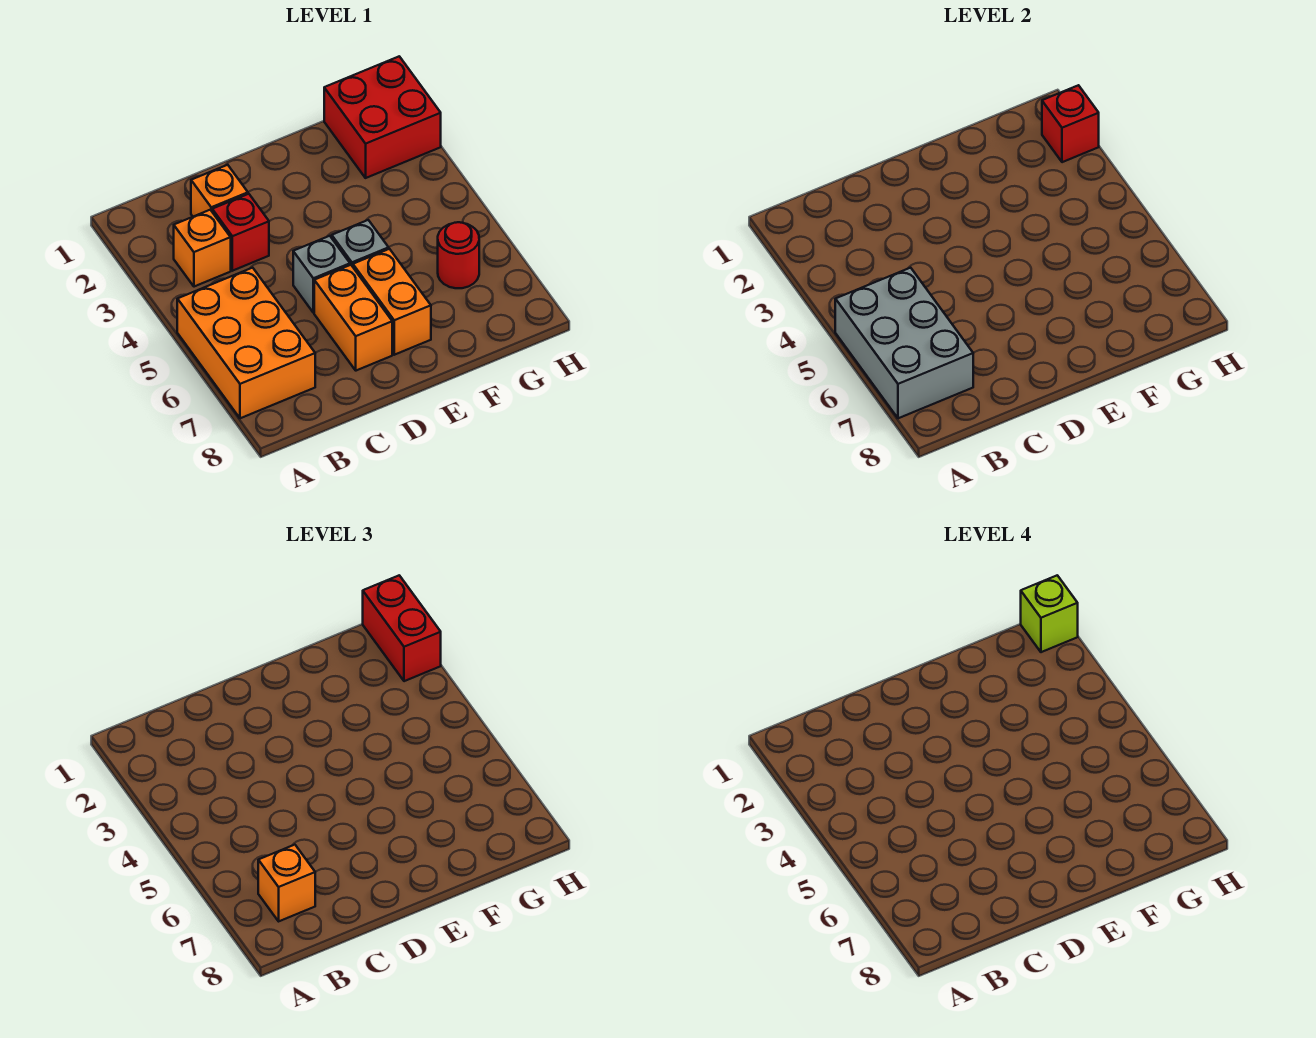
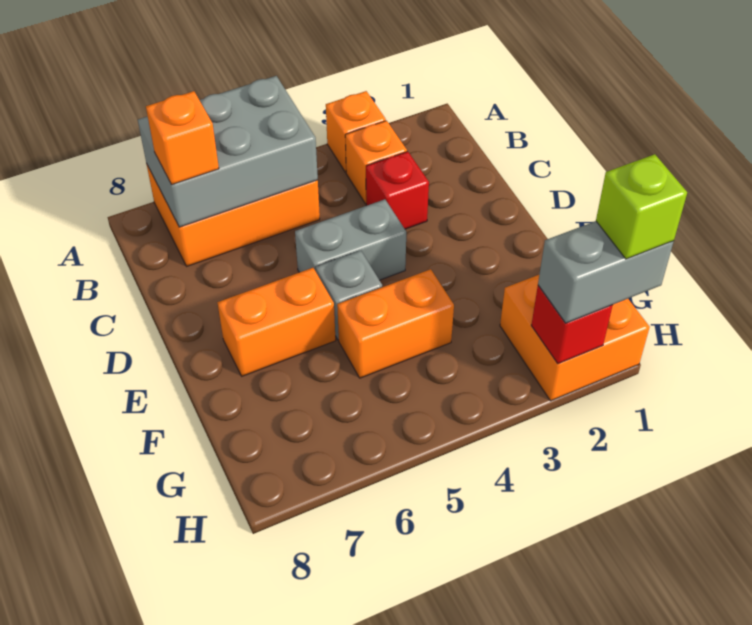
orange 1x1 brick [191,165,248,217] -> orange 1x1 brick moved to [326,91,386,172]
grey 1x1 brick [293,236,350,313] -> grey 1x2 brick [295,199,406,280]
orange 1x2 brick [314,265,392,371] -> orange 1x2 brick moved to [337,269,454,378]
red 2x2 brick [324,56,441,178] -> orange 2x2 brick [500,275,650,401]
red 1x1 round brick [438,222,479,288] -> none
red 1x2 brick [363,575,441,681] -> grey 1x2 brick [538,221,674,323]

